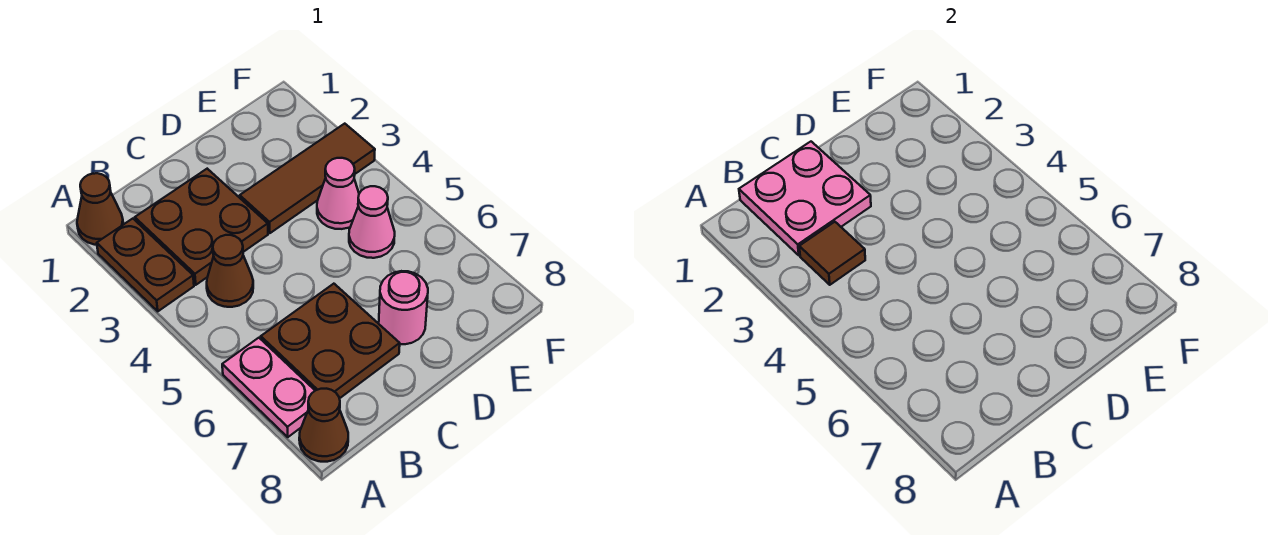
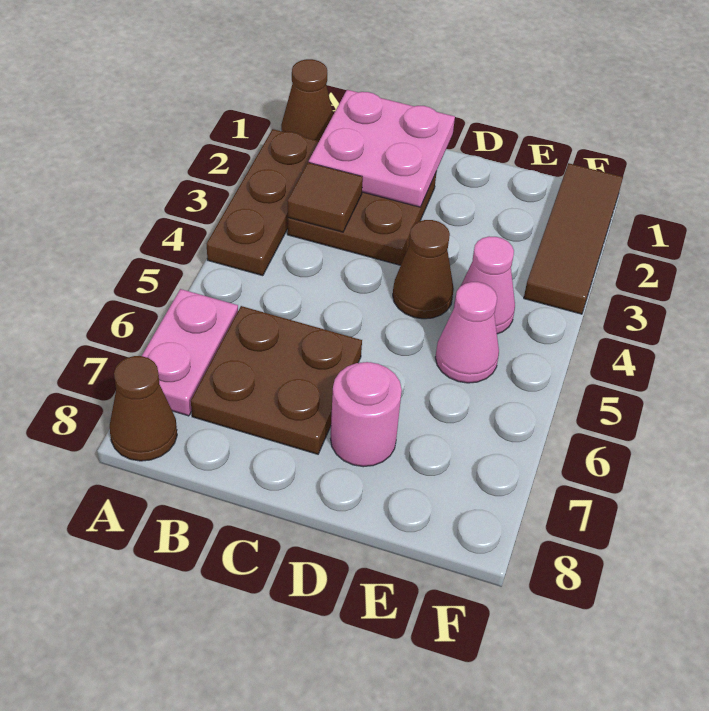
brown 1x2 plate [97,219,194,311] -> brown 1x3 plate [207,129,319,276]
brown 1x1 cone [207,235,253,307] -> brown 1x1 cone moved to [393,220,454,319]
brown 1x3 tile [240,124,375,233] -> brown 1x3 tile turned to [524,163,623,314]

